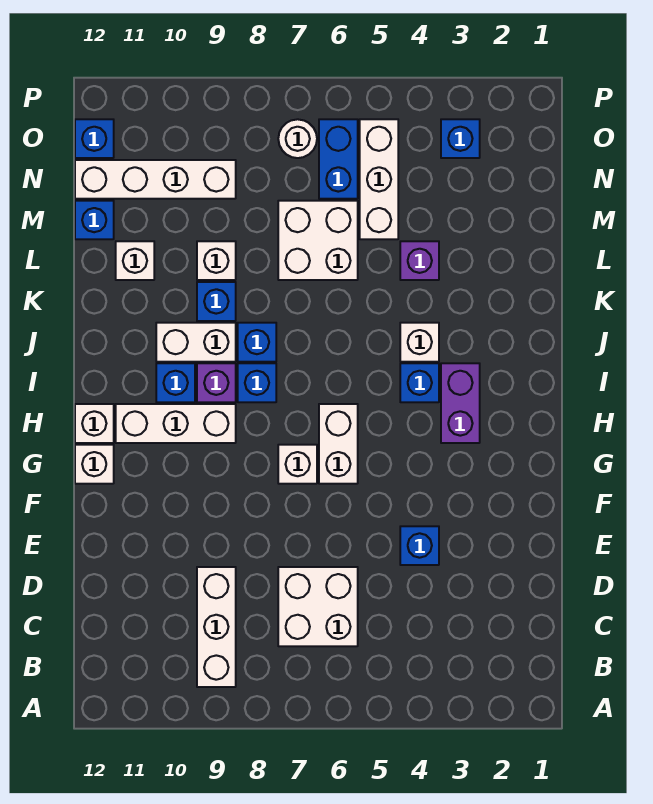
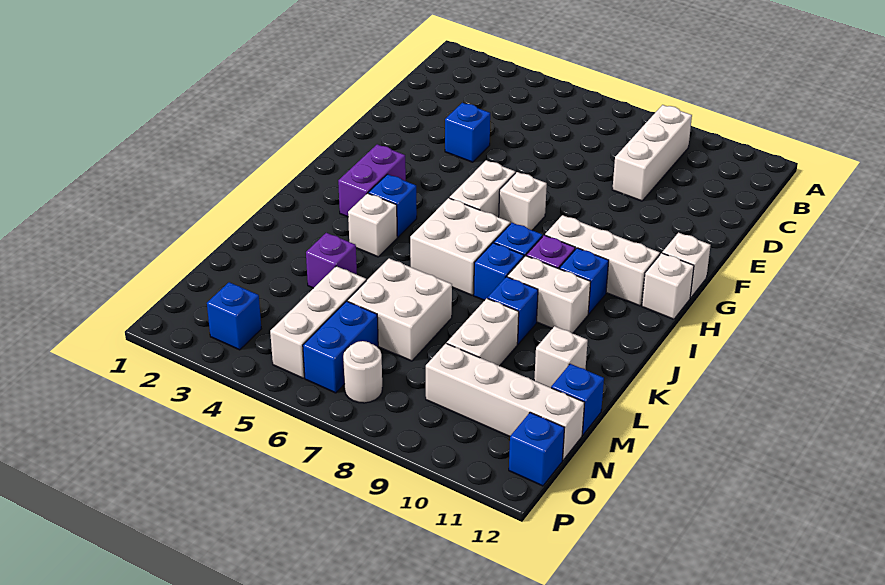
white 2x2 brick [278,567,358,646] -> white 2x2 brick moved to [410,198,510,295]
white 1x1 brick [197,241,236,280] -> white 1x2 brick [447,298,519,366]

